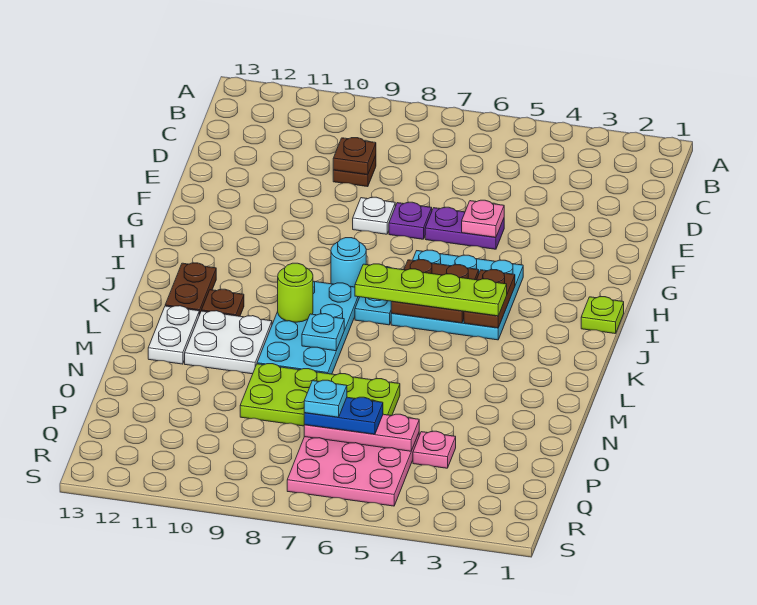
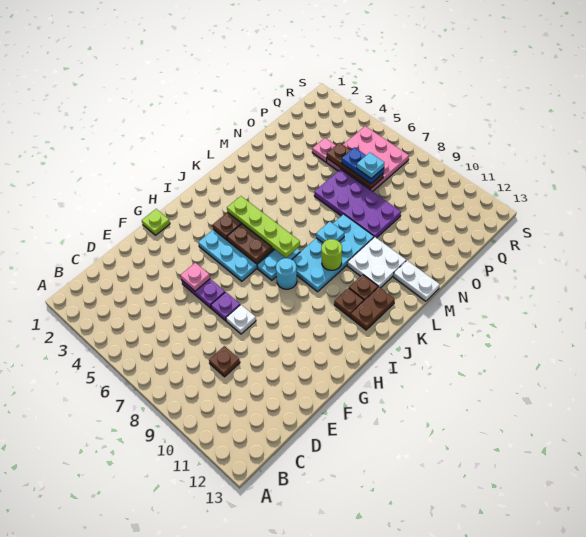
brown 1x1 plate [333,138,376,175] -> brown 1x1 plate moved to [334,288,364,317]
lime 1x1 plate [581,297,624,334] -> lime 1x1 plate moved to [142,209,170,235]
white 1x2 plate [148,306,199,364] -> white 1x2 plate turned to [393,261,440,301]
lime 2x4 plate [240,364,400,426] -> purple 2x4 plate [314,169,401,238]
pink 1x3 plate [304,414,419,451] -> brown 1x3 plate [327,143,384,189]

